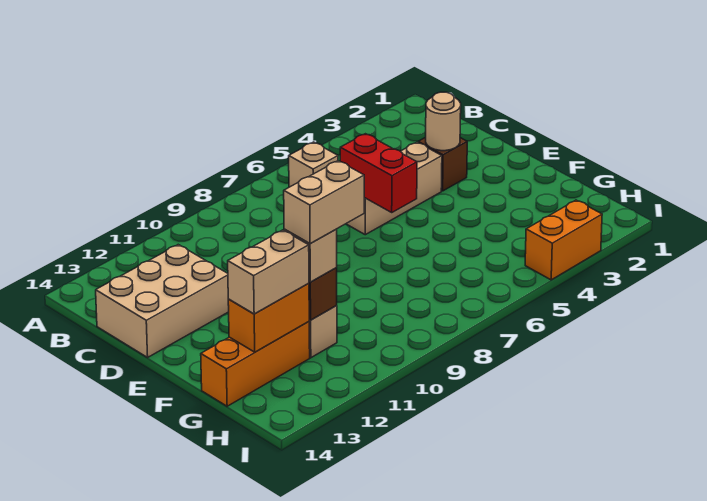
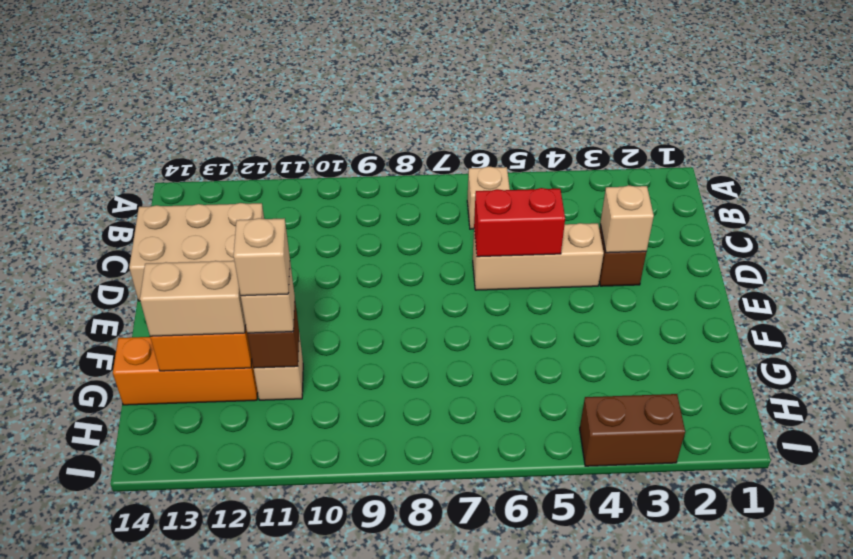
tan 1x1 round brick [426,92,461,151] -> tan 1x1 brick [600,185,654,253]
red 1x2 brick [340,134,417,212] -> red 1x2 brick turned to [474,188,565,257]
tan 1x2 brick [284,161,364,244] -> tan 1x1 brick [234,218,290,296]
orange 1x2 brick [525,200,602,280] -> brown 1x2 brick [580,394,685,466]

